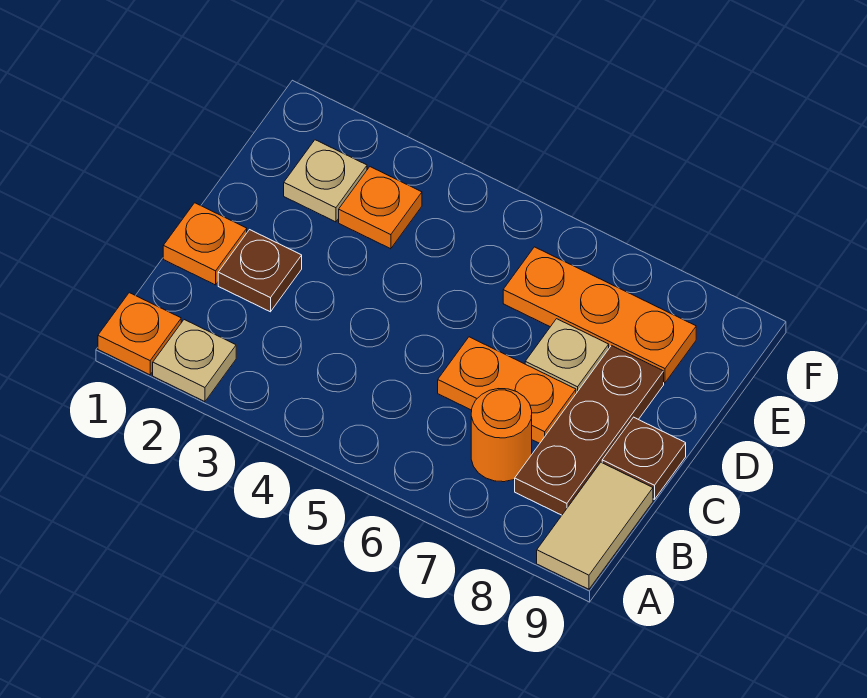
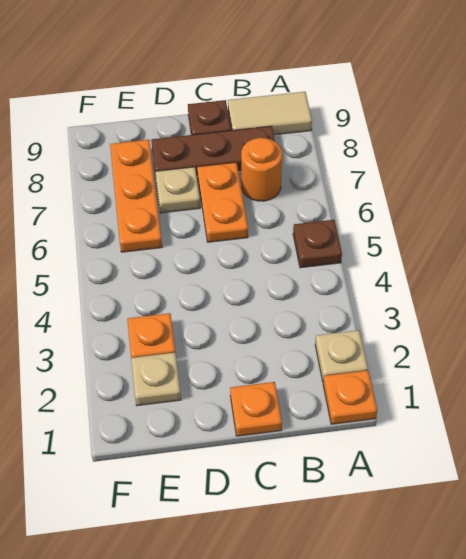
brown 1x1 plate [218,230,302,312] -> brown 1x1 plate moved to [293,220,342,268]

